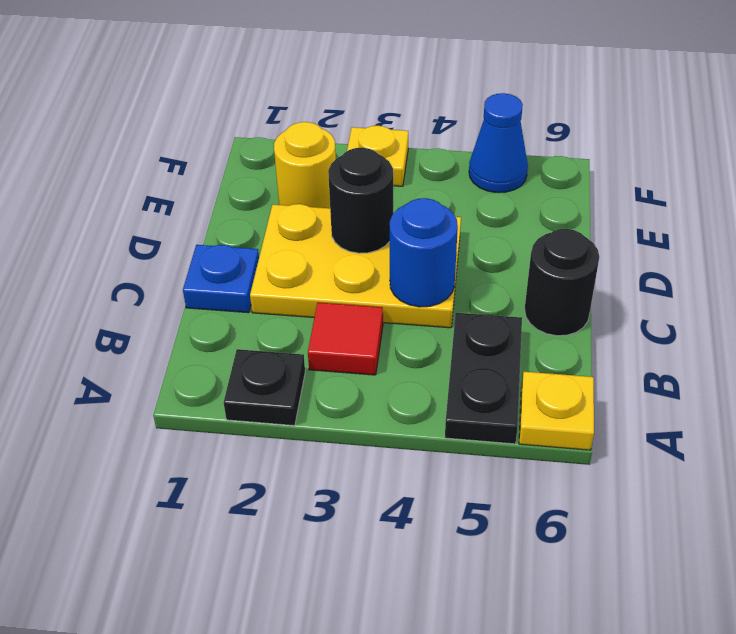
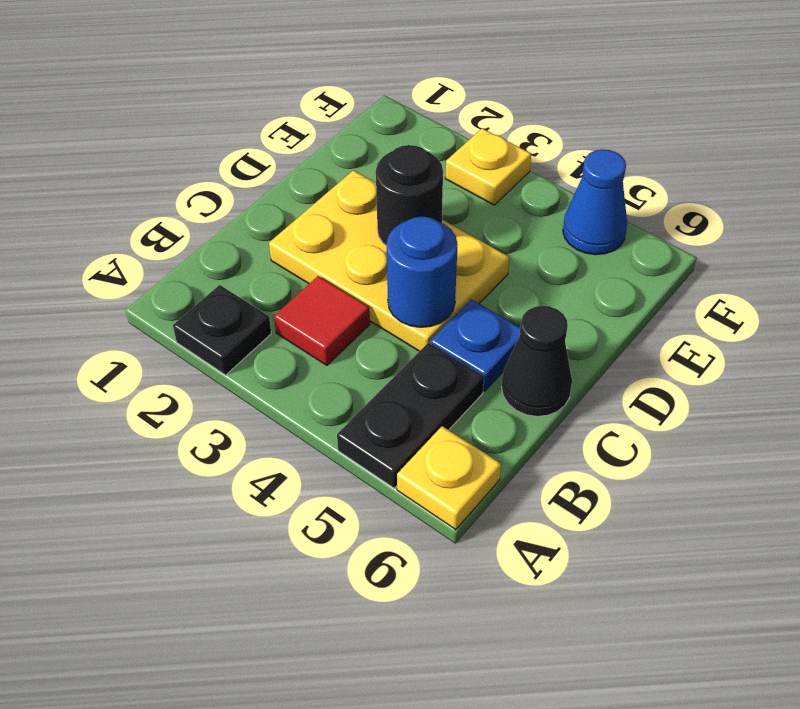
blue 1x1 plate [183,245,259,313] -> blue 1x1 plate moved to [430,299,520,391]
black 1x1 round brick [525,229,599,336] -> black 1x1 cone [501,306,572,416]
yellow 1x1 round brick [274,122,336,208] -> none

